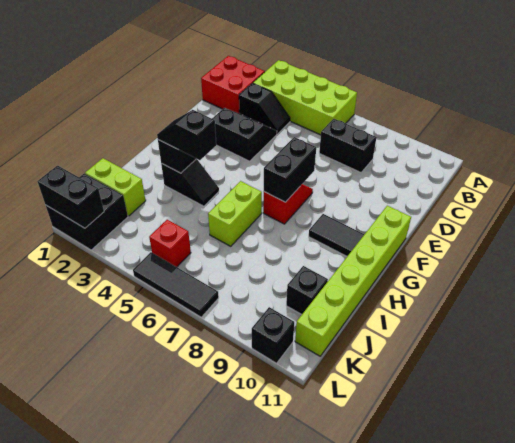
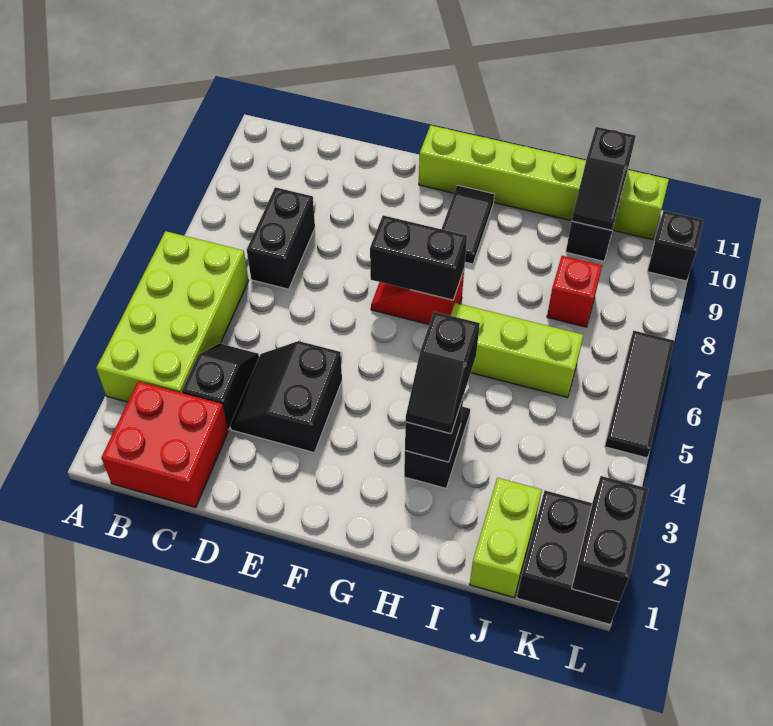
lime 1x2 brick [208,181,262,246] -> lime 1x3 brick [451,303,583,398]
none -> black 1x2 slope [572,127,636,230]
red 1x1 brick [149,220,191,267] -> red 1x1 brick moved to [547,256,602,327]

